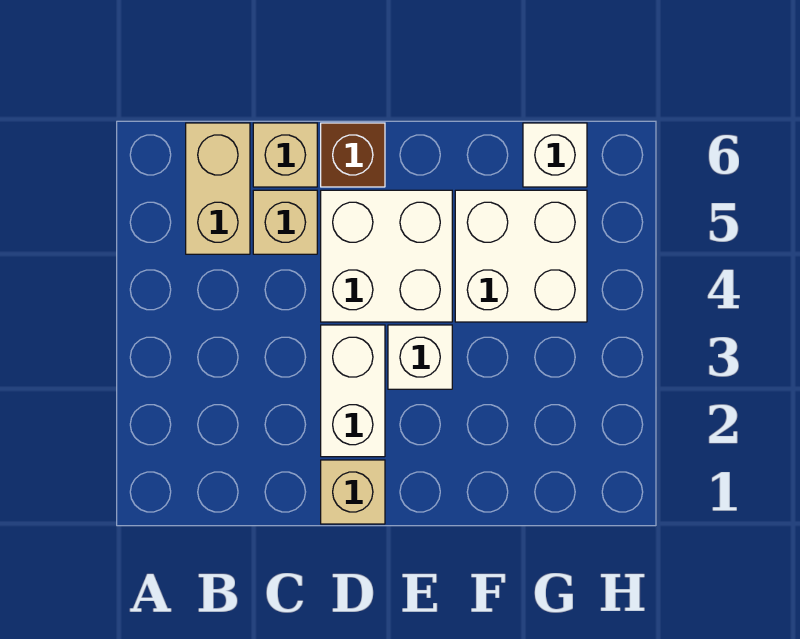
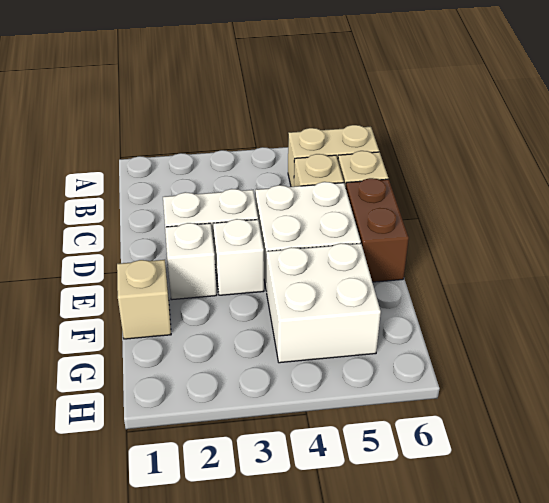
tan 1x1 brick [321,460,385,524] -> tan 1x1 brick moved to [117,260,171,339]
brown 1x1 brick [321,123,385,187] -> brown 1x2 brick [346,178,409,282]
white 1x1 brick [523,123,587,187] -> white 1x1 brick moved to [165,223,217,300]

